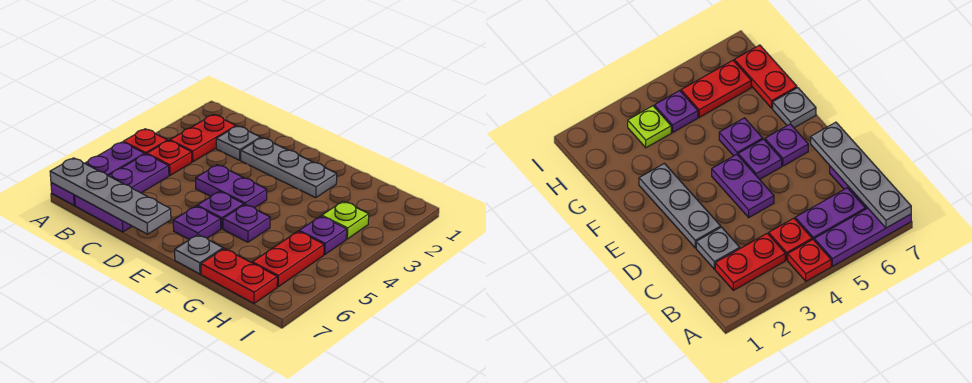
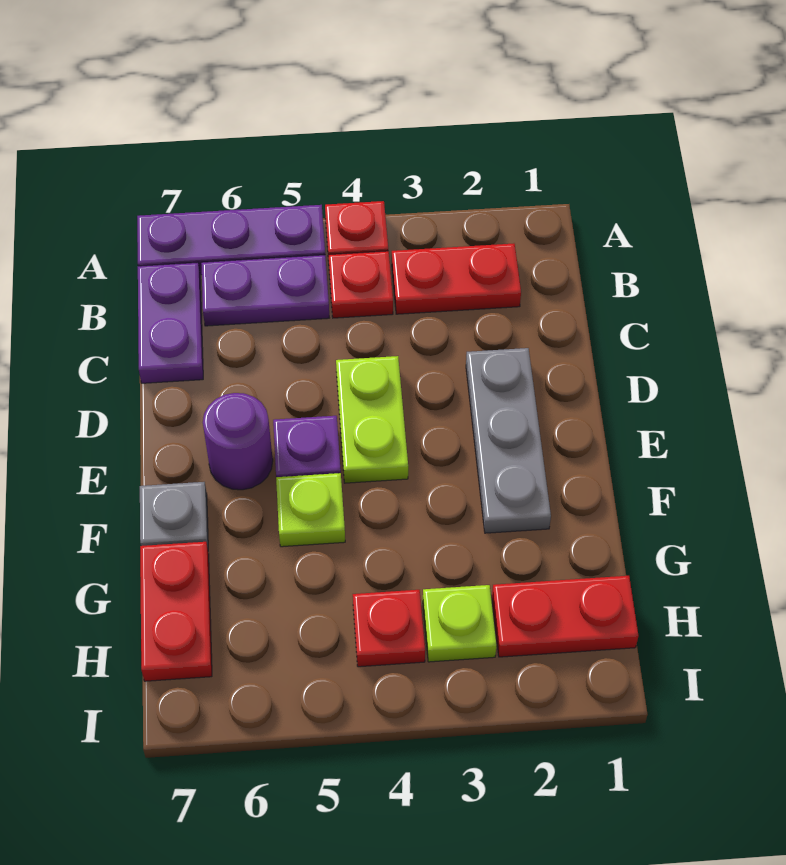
grey 1x4 plate [50,158,171,234] -> none
grey 1x1 plate [216,126,260,160] -> none
purple 1x2 plate [196,165,267,208] -> lime 1x2 plate [336,356,408,483]
purple 1x1 plate [173,206,221,240] -> purple 1x1 round brick [203,393,273,490]
purple 1x1 plate [223,204,270,242] -> lime 1x1 plate [276,473,345,547]
purple 1x1 plate [299,216,347,255] -> red 1x1 plate [353,590,425,667]
red 1x2 plate [252,231,324,287] -> red 1x2 plate moved to [492,576,639,657]

